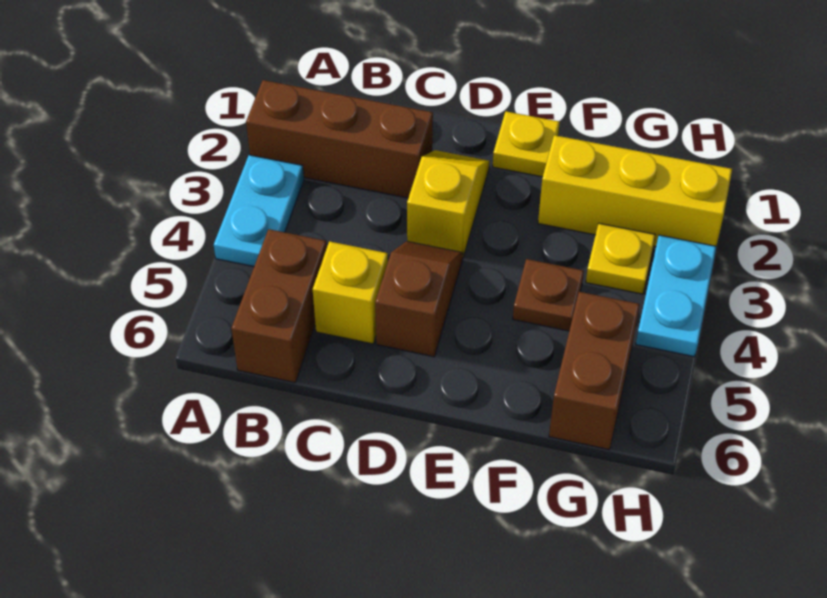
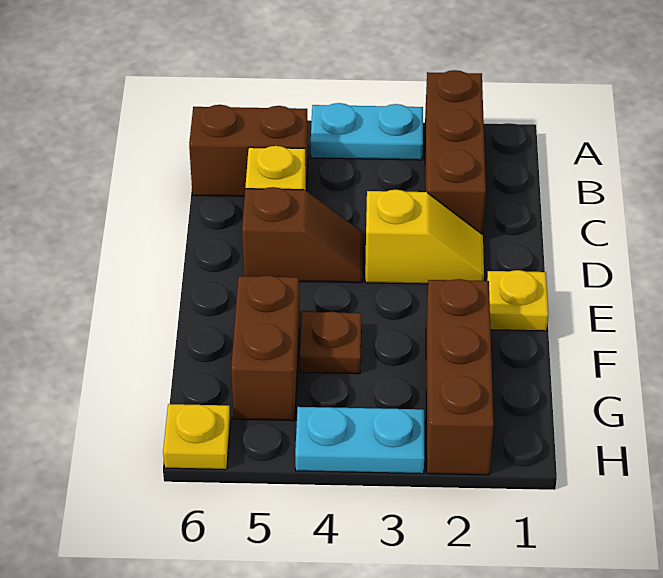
yellow 1x3 brick [538,135,732,247] -> brown 1x3 brick [426,279,494,475]
yellow 1x1 plate [586,223,655,294] -> yellow 1x1 plate moved to [163,404,230,469]
brown 1x2 brick [549,292,640,450] -> brown 1x2 brick turned to [231,275,299,421]

